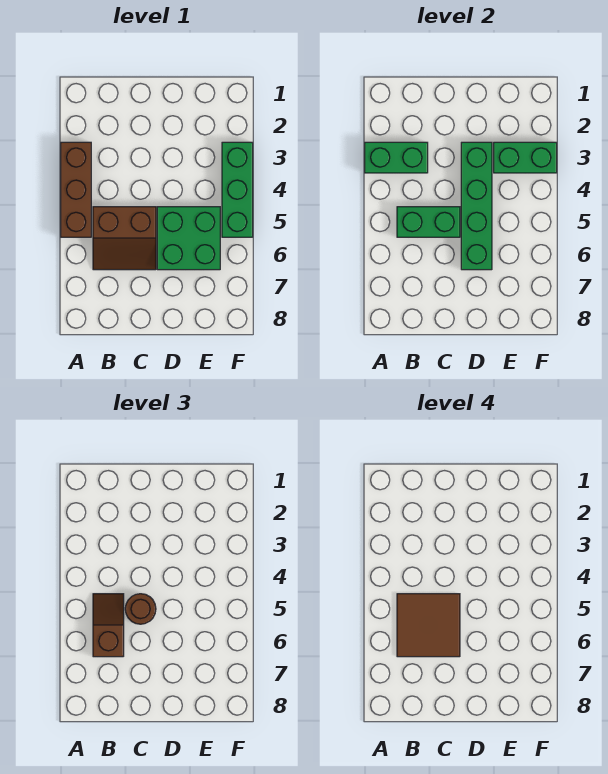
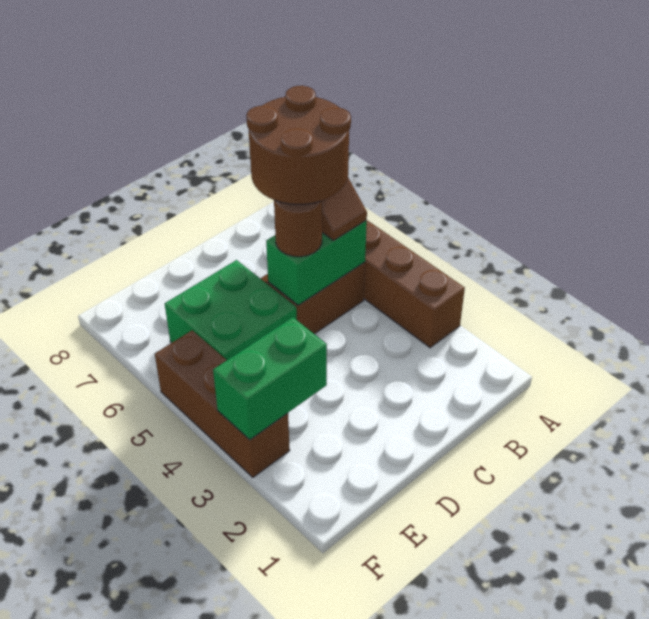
green 1x2 brick [365,142,428,173] -> none
brown 2x2 tile [397,594,460,657] -> brown 2x2 round brick [246,86,351,204]
green 1x4 brick [461,142,492,270] -> none
green 1x3 brick [222,142,253,237] -> brown 1x3 brick [155,330,290,477]

